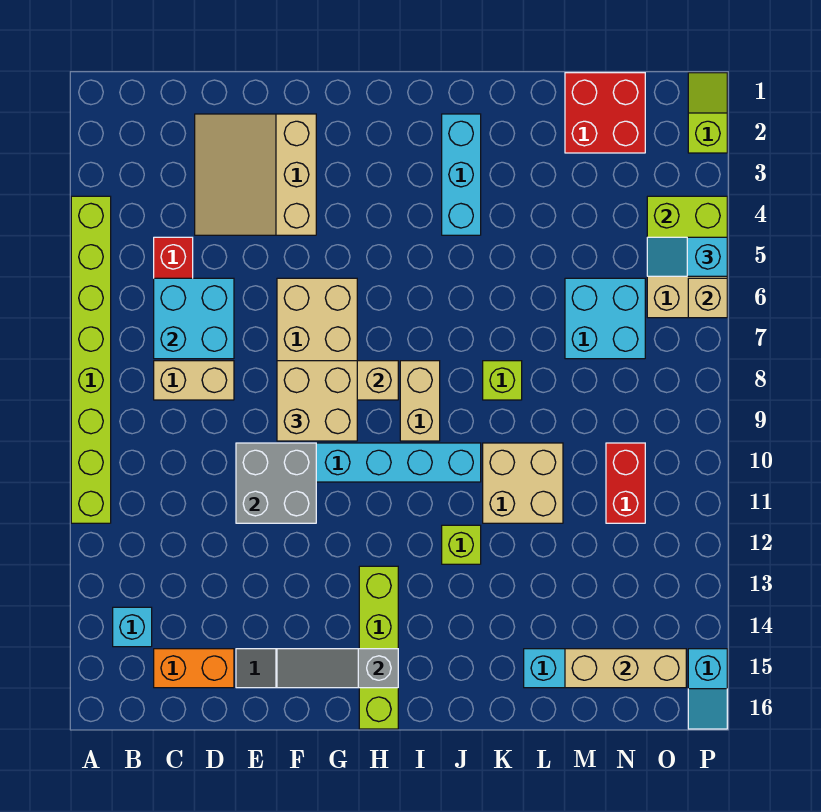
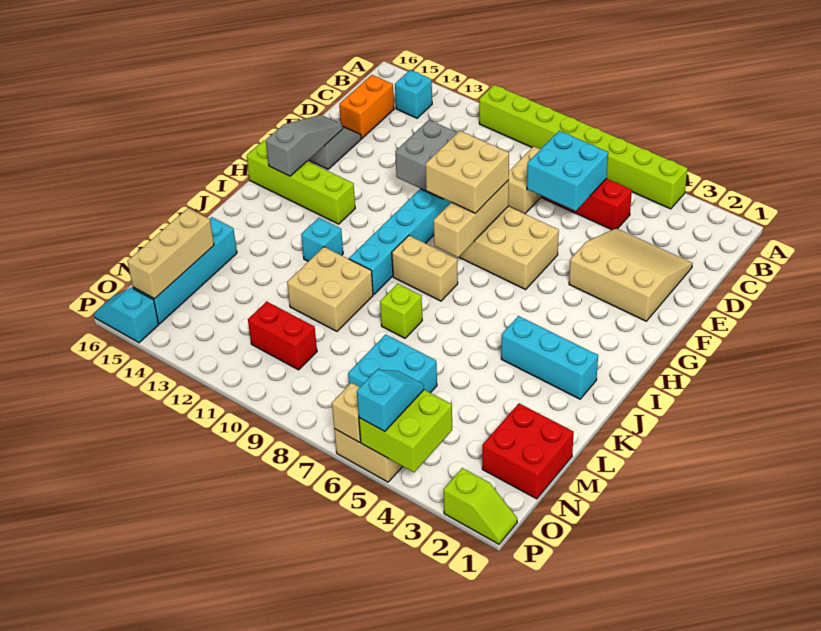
lime 1x1 brick [442,525,481,564] -> cyan 1x1 brick [301,218,343,261]

